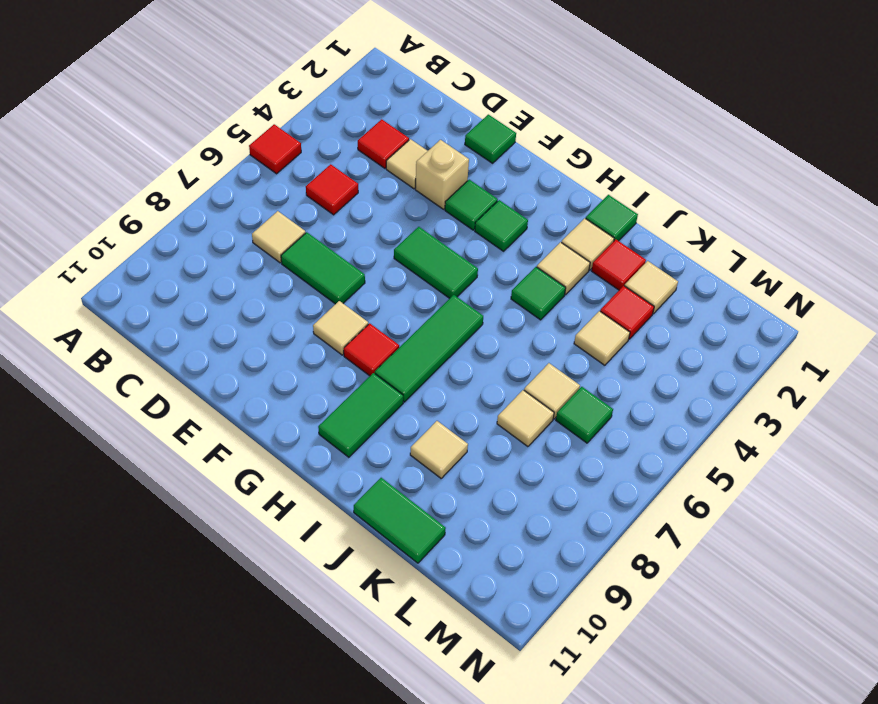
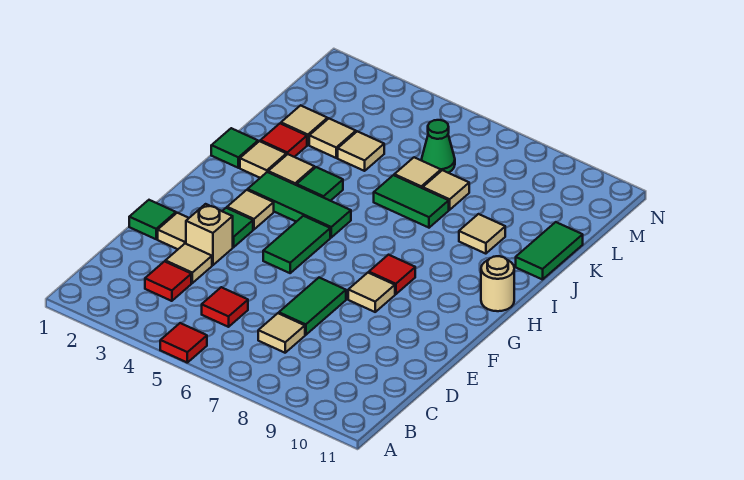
none -> tan 1x1 tile [158,213,189,249]
green 1x1 tile [475,200,528,251] -> tan 1x1 tile [227,190,274,229]
green 1x3 tile [375,295,483,402] -> green 1x3 tile moved to [248,172,351,237]
green 1x2 tile [318,373,403,457] -> green 1x2 tile moved to [374,175,449,228]
none -> tan 1x1 round brick [481,256,514,311]
red 1x1 tile [600,286,654,339] -> tan 1x1 tile [309,119,356,158]
green 1x1 tile [556,387,613,443] -> green 1x1 cone [422,120,455,173]

